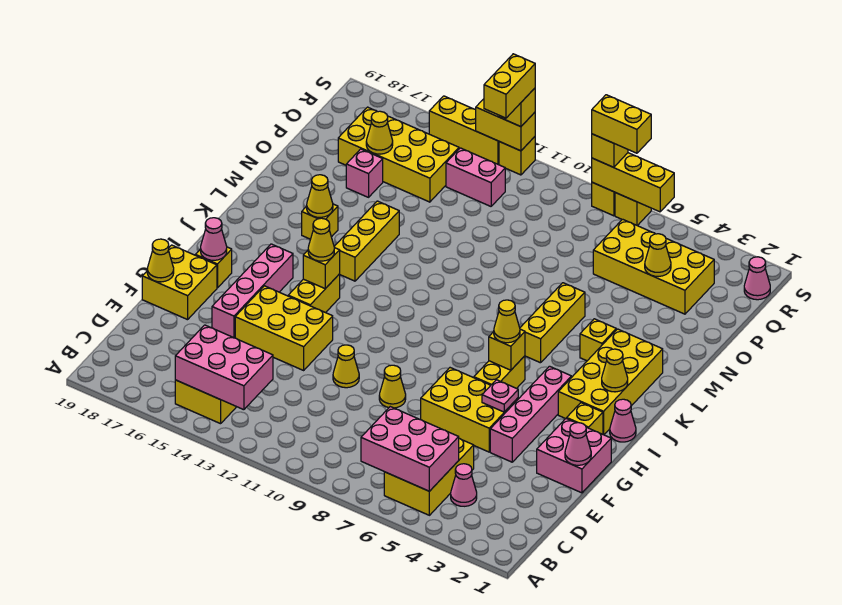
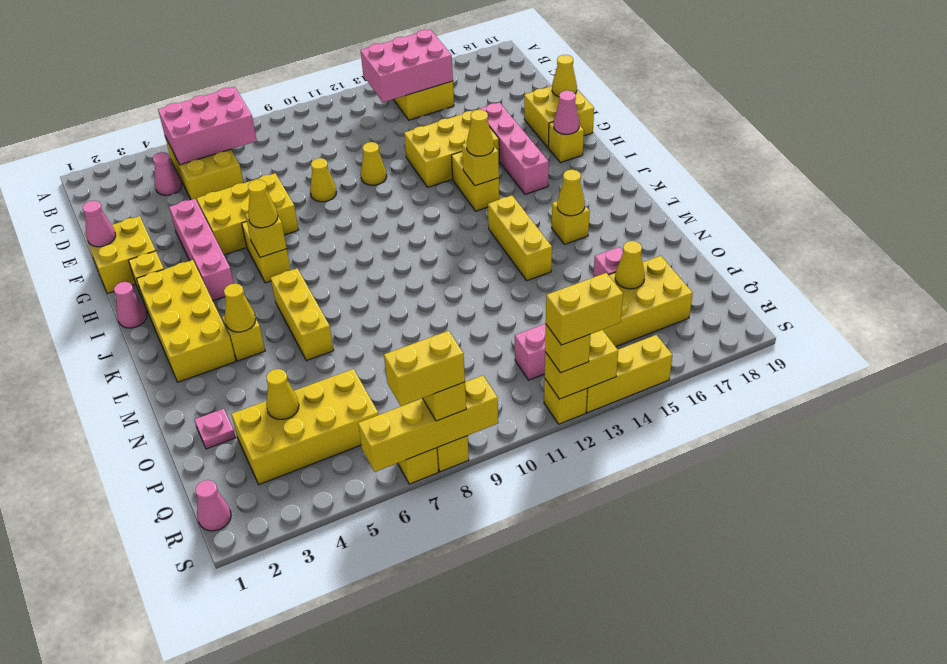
pink 2x2 brick [537,418,611,493] -> yellow 2x2 brick [85,216,156,293]
pink 1x1 plate [482,380,518,412] -> pink 1x1 plate moved to [194,409,236,449]
yellow 1x1 cone [602,349,628,392] -> yellow 1x1 cone moved to [224,284,256,332]
yellow 1x2 brick [484,54,535,118] -> yellow 1x2 brick turned to [546,273,623,345]
yellow 1x3 brick [592,153,674,212] -> yellow 1x4 brick [358,375,498,472]

